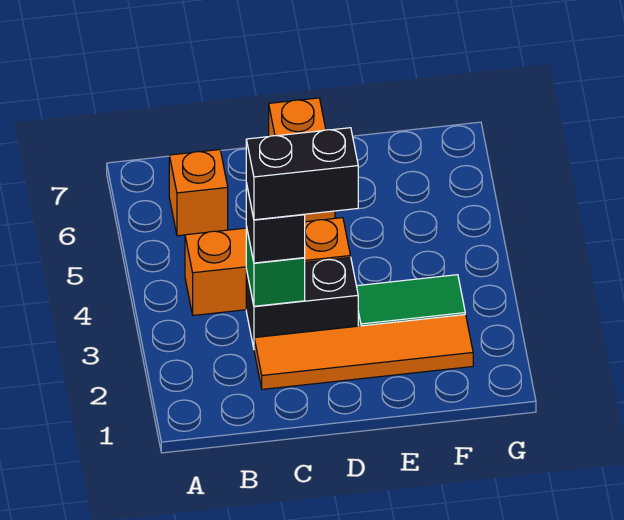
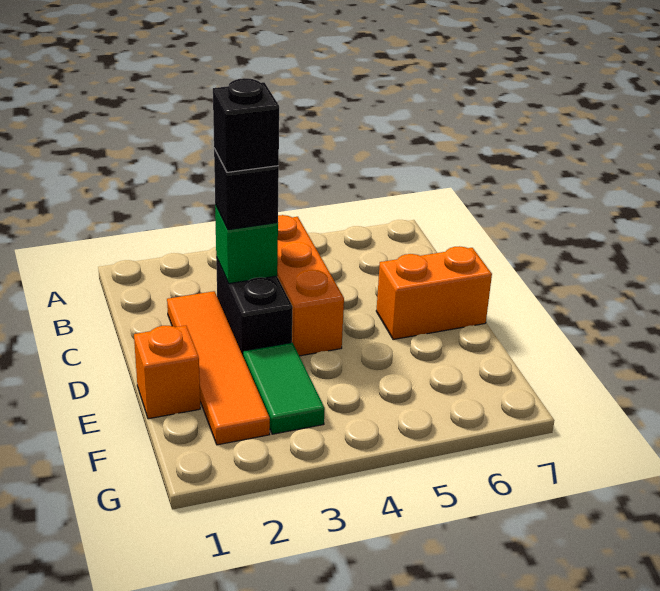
orange 1x1 brick [169,150,228,236] -> orange 1x1 brick moved to [134,326,200,419]
black 1x2 brick [246,128,358,220] -> black 1x1 brick [213,78,279,172]

